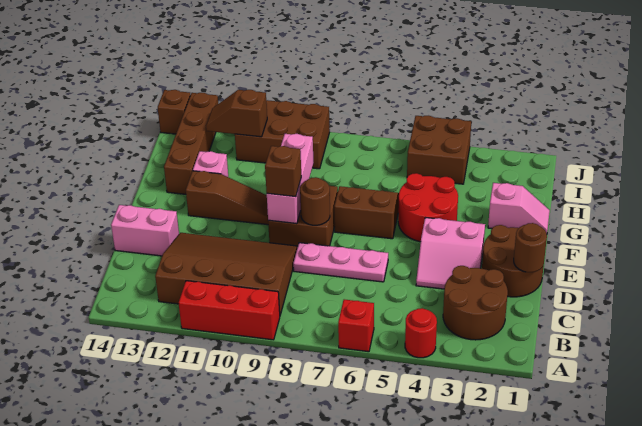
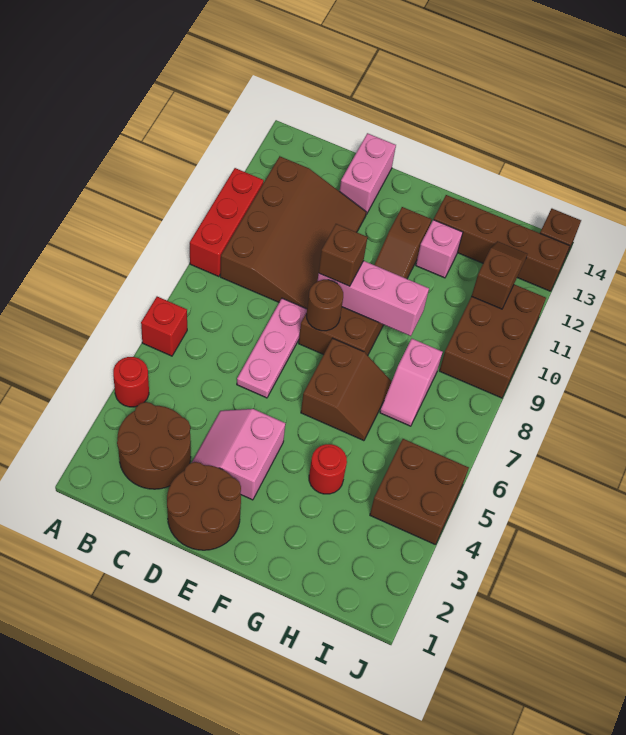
brown 1x1 round brick [514,223,547,272] -> none
red 2x2 round brick [398,173,458,242] -> red 1x1 round brick [309,444,347,494]
pink 1x2 slope [488,183,550,233] -> pink 1x2 slope moved to [380,339,442,426]

